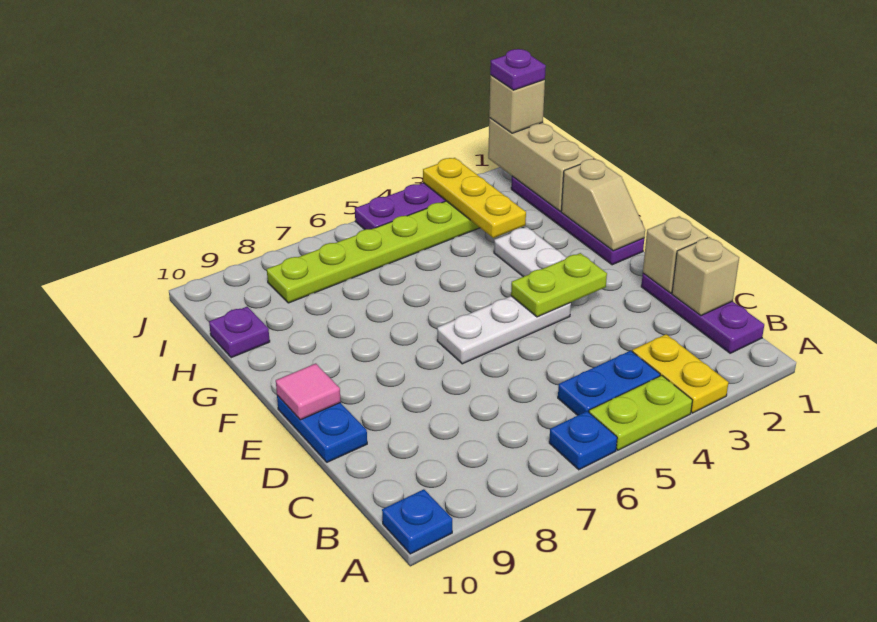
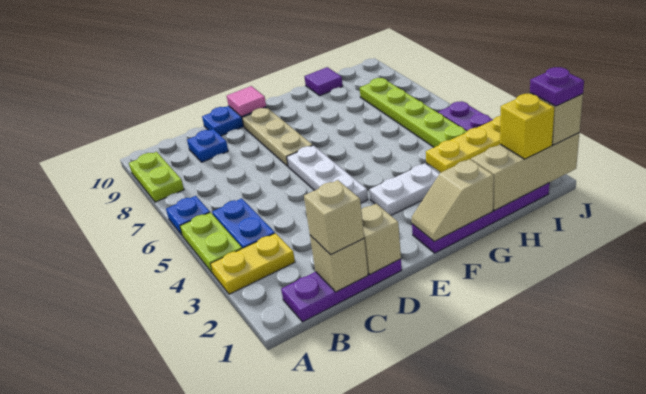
blue 1x1 plate [382,489,452,554] -> blue 1x1 plate moved to [187,129,228,162]
none -> tan 1x1 brick [304,180,364,255]
lime 1x2 plate [511,253,607,317] -> lime 1x2 plate moved to [129,152,184,202]
none -> tan 1x3 plate [242,108,313,166]
purple 1x1 plate [209,307,270,358] -> purple 1x1 tile [304,67,343,96]
none -> yellow 1x1 brick [500,94,554,159]

